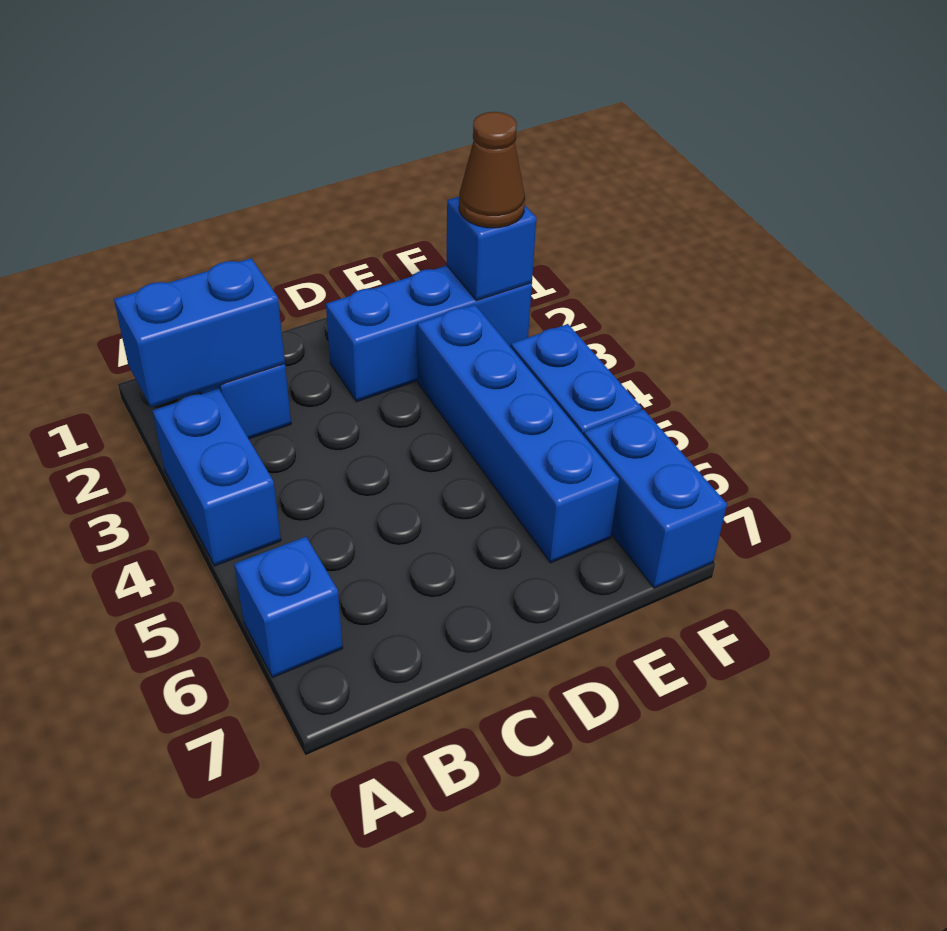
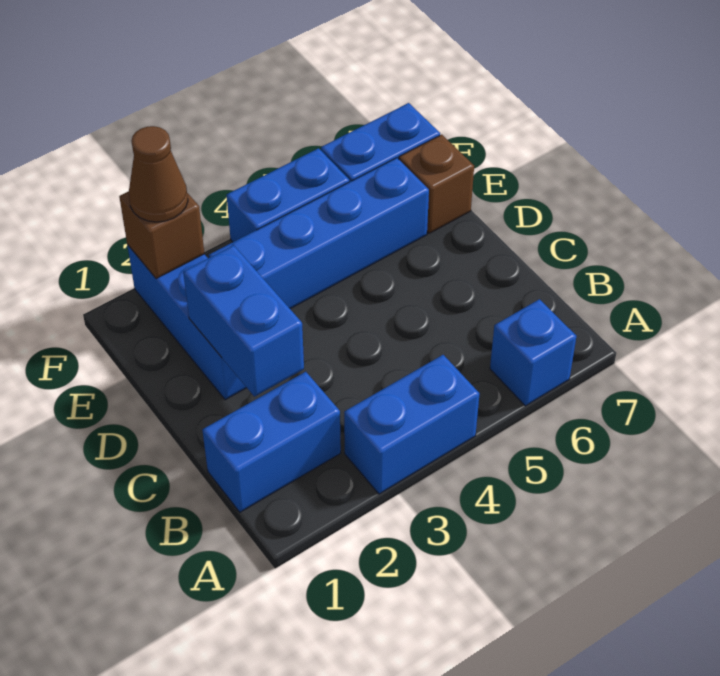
blue 1x2 brick [114,258,285,407] -> blue 1x2 brick moved to [183,245,304,397]
none -> brown 1x1 brick [399,135,474,233]
blue 1x1 brick [446,197,536,301] -> brown 1x1 brick [119,191,204,279]

